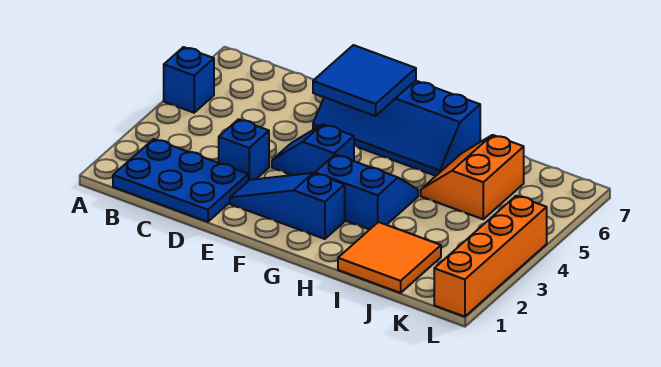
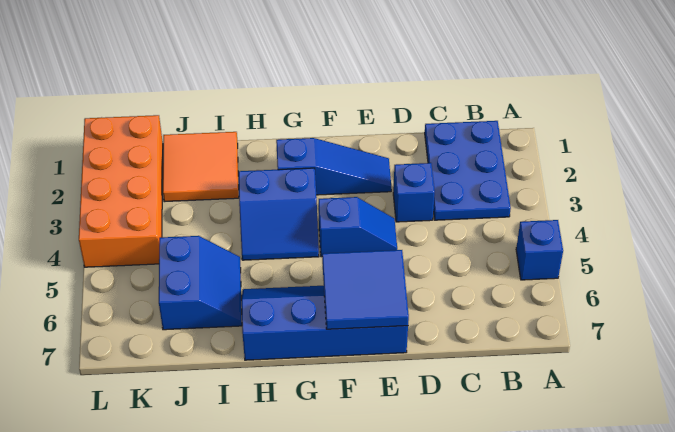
blue 2x3 plate [113,139,248,222] -> blue 2x3 plate turned to [425,121,511,220]
orange 2x2 slope [421,135,524,219] -> blue 2x2 slope [159,236,242,330]
orange 1x4 brick [434,196,547,317] -> orange 2x4 brick [79,115,163,267]

